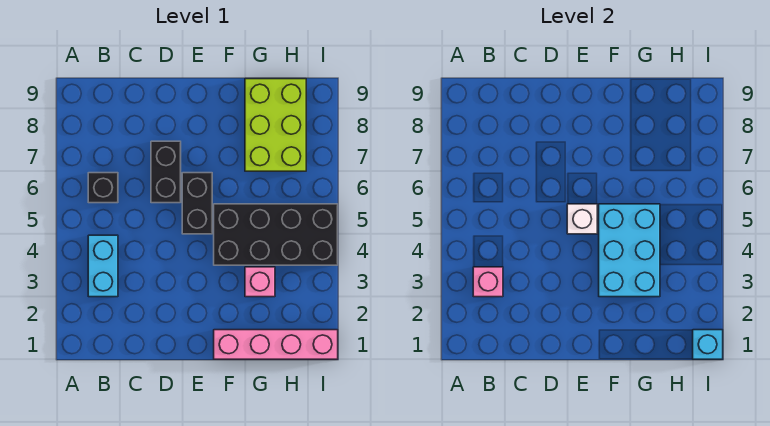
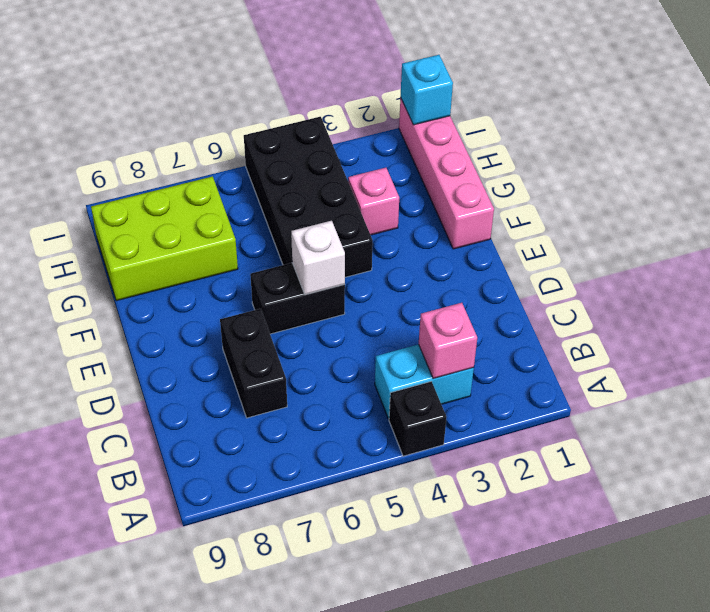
black 1x1 brick [88,173,118,203] -> black 1x1 brick moved to [389,381,447,456]
black 1x2 brick [151,141,181,203] -> black 1x2 brick turned to [220,309,287,418]
cyan 2x3 brick [599,204,660,297] -> none

